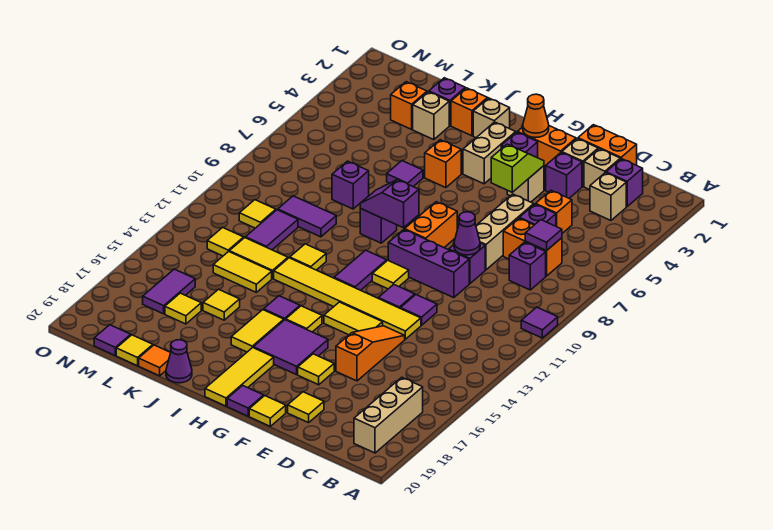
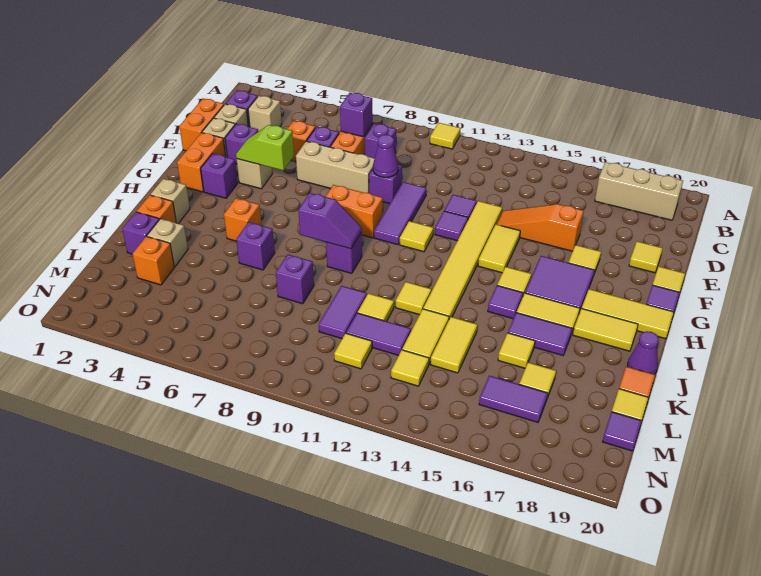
purple 1x1 tile [521,307,558,338] -> yellow 1x1 tile [430,123,461,149]
purple 1x1 tile [525,220,562,251] -> purple 1x1 brick [340,93,373,137]
purple 1x3 brick [388,229,469,298] -> purple 1x3 tile [374,182,426,245]
orange 1x1 cone [523,94,549,137] -> none
tan 1x2 brick [463,122,516,184] -> none
purple 1x2 slope [360,180,419,228] -> purple 1x2 slope turned to [298,193,362,249]
purple 1x2 tile [334,250,387,290] -> purple 1x2 tile moved to [508,313,572,355]
none -> yellow 1x2 tile [573,308,638,351]
purple 1x1 tile [387,161,423,187] -> purple 1x1 brick [236,222,275,270]
none -> yellow 1x1 tile [358,293,394,321]

